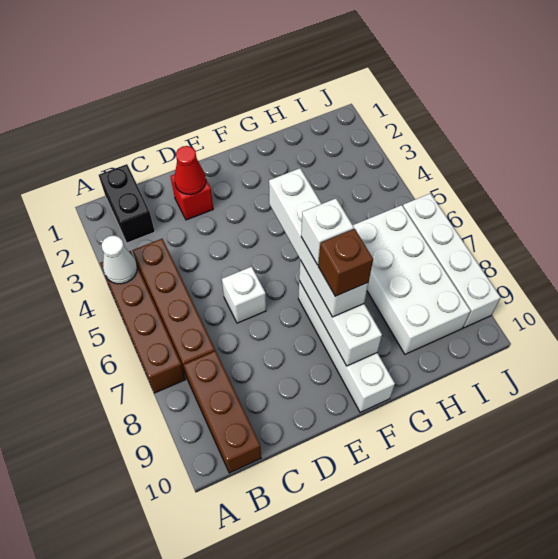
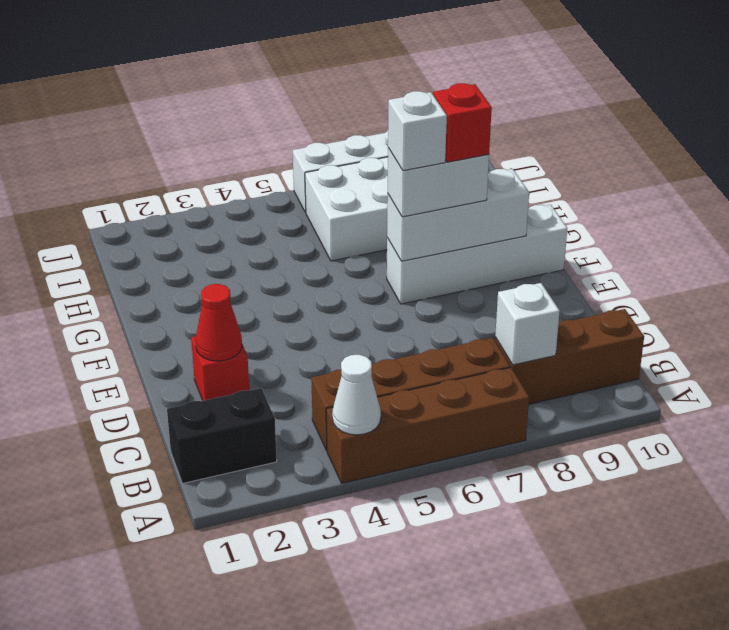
white 1x1 brick [222,267,266,323] -> white 1x1 brick moved to [495,283,560,365]
white 1x4 brick [269,168,368,317] -> white 1x2 brick [388,148,489,217]
brown 1x1 brick [318,229,373,296] -> red 1x1 brick [433,83,492,162]

